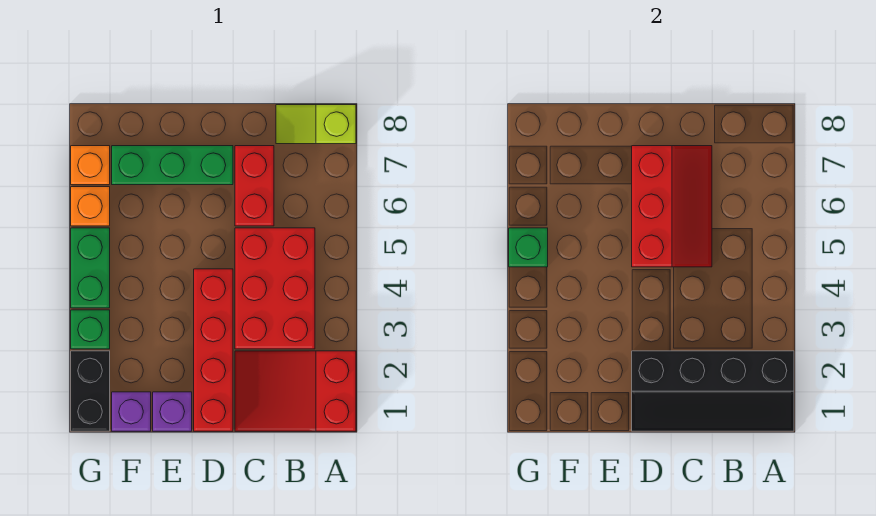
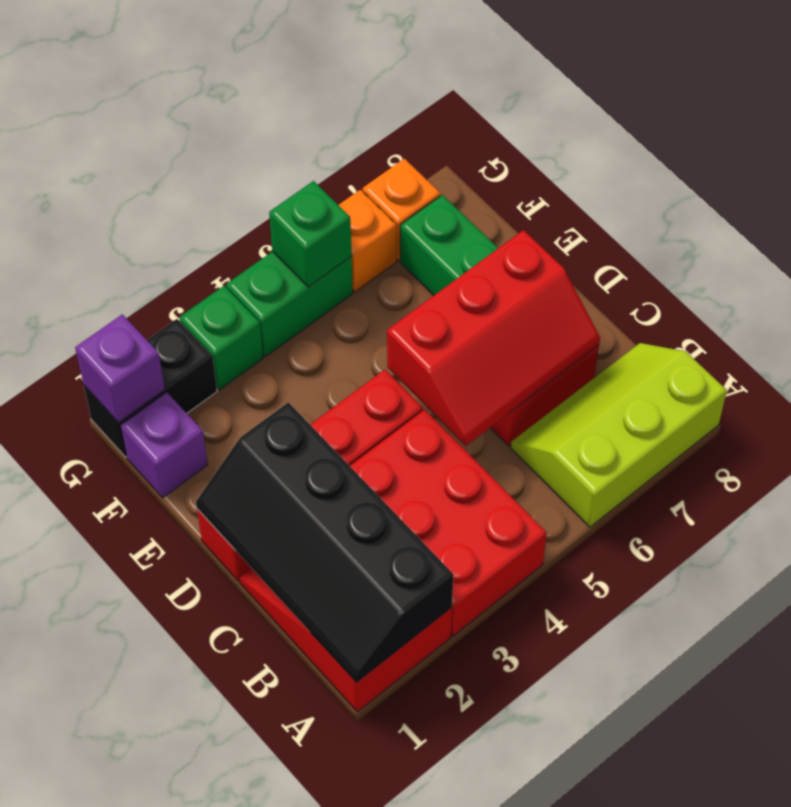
lime 1x2 slope [276,105,356,144] -> lime 2x3 slope [511,343,727,527]
red 2x3 brick [235,228,315,349] -> red 2x3 brick turned to [350,410,547,636]
purple 1x1 brick [153,392,192,431] -> purple 1x1 brick moved to [75,314,165,423]

